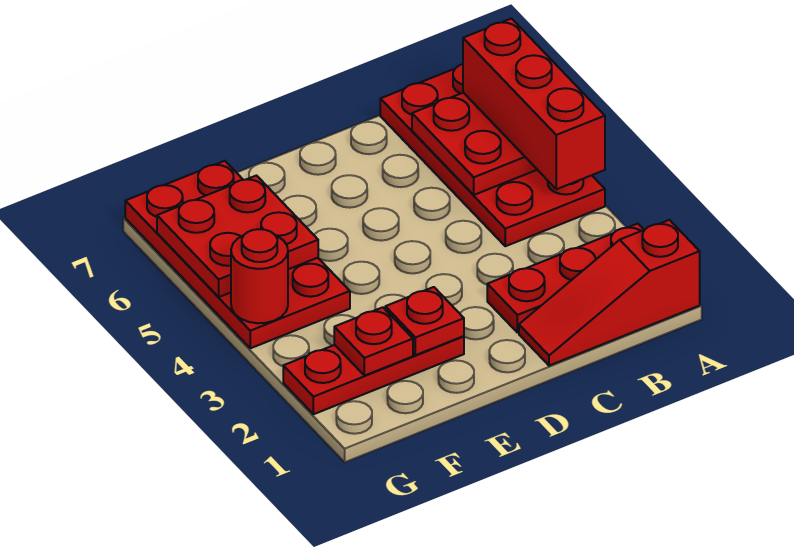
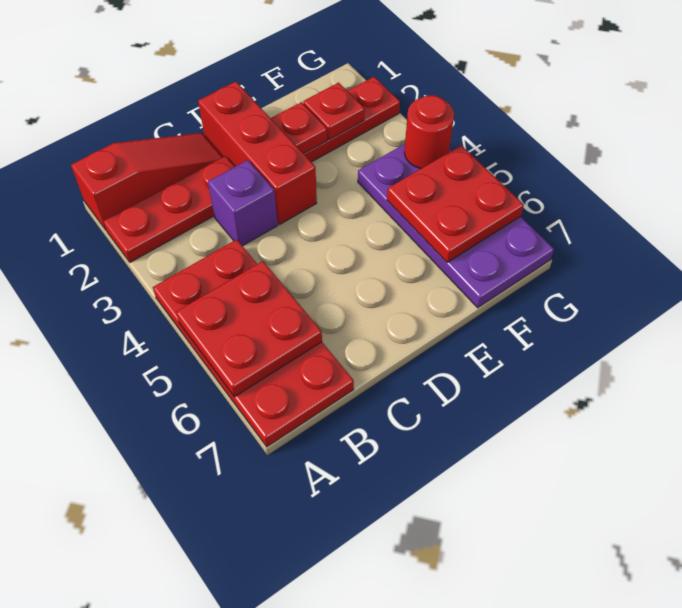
red 1x3 brick [463,19,605,189] -> red 1x3 brick moved to [198,82,317,224]
none -> purple 1x1 brick [208,160,278,246]
red 2x4 plate [125,161,350,348] -> purple 2x4 plate [358,144,554,308]

